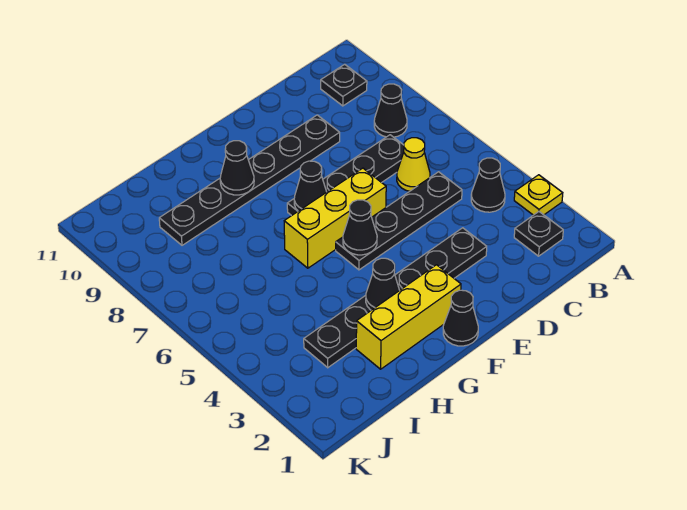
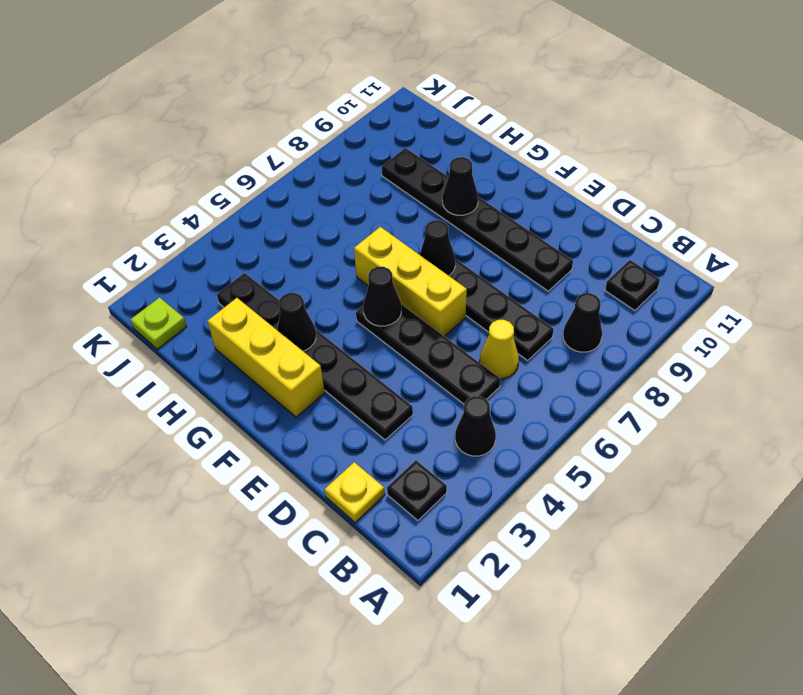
yellow 1x1 plate [514,175,563,215] -> yellow 1x1 plate moved to [325,462,385,523]
black 1x1 cone [443,290,478,346] -> none
none -> lime 1x1 plate [130,297,187,349]

